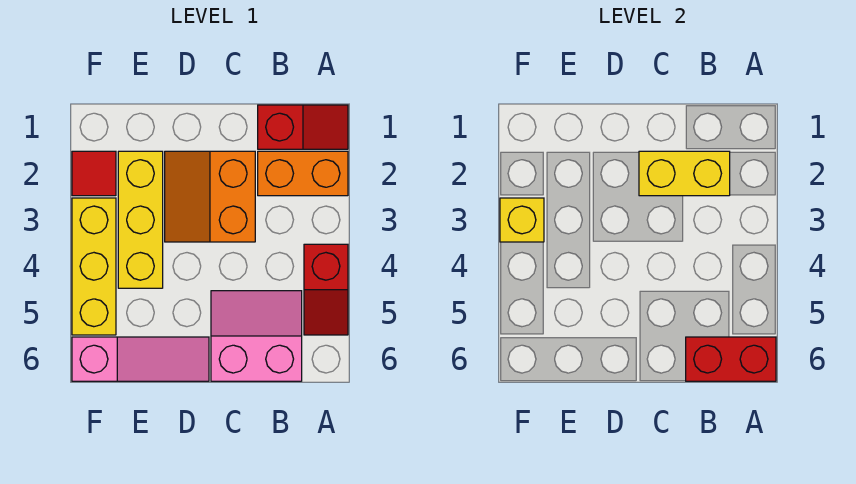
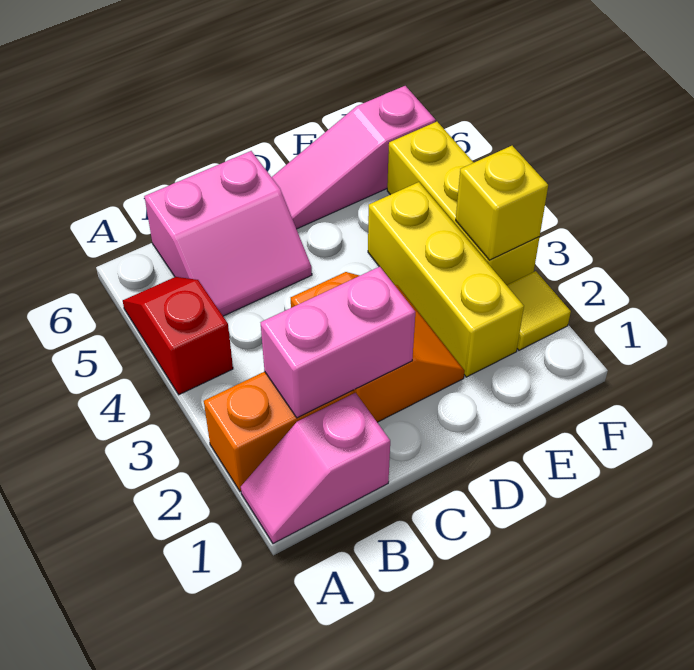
red 1x2 slope [258,105,348,149] -> pink 1x2 slope [241,393,390,544]
red 1x2 brick [686,337,776,381] -> none
yellow 1x2 brick [639,151,730,196] -> pink 1x2 brick [261,267,415,418]
red 1x1 tile [72,151,116,196] -> yellow 1x1 tile [507,271,571,350]

